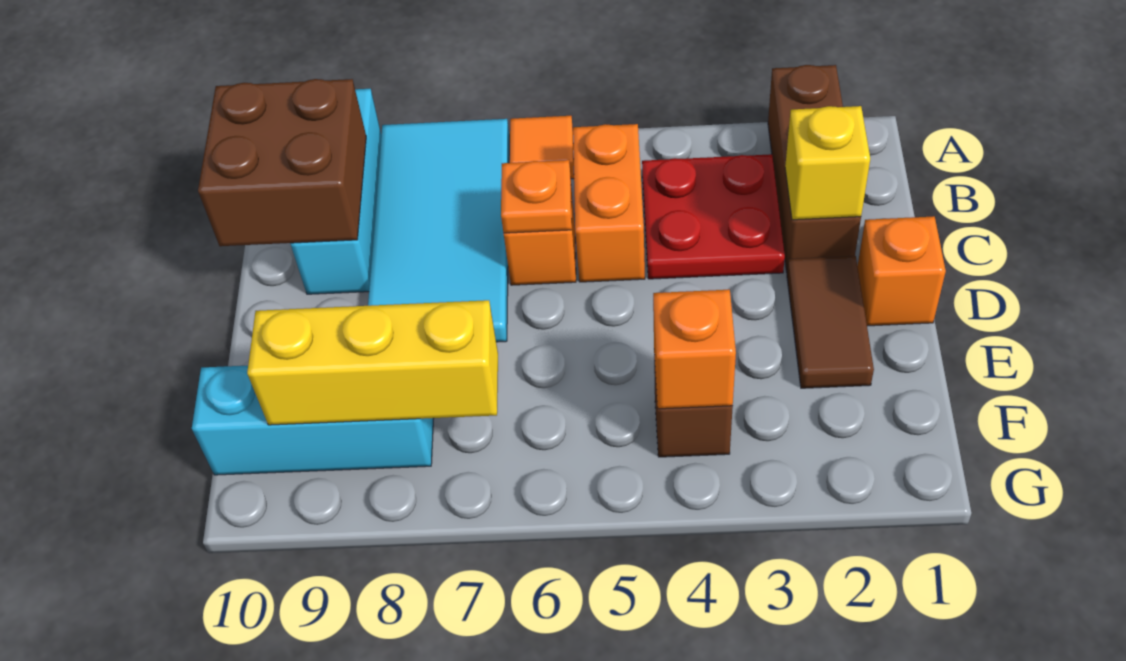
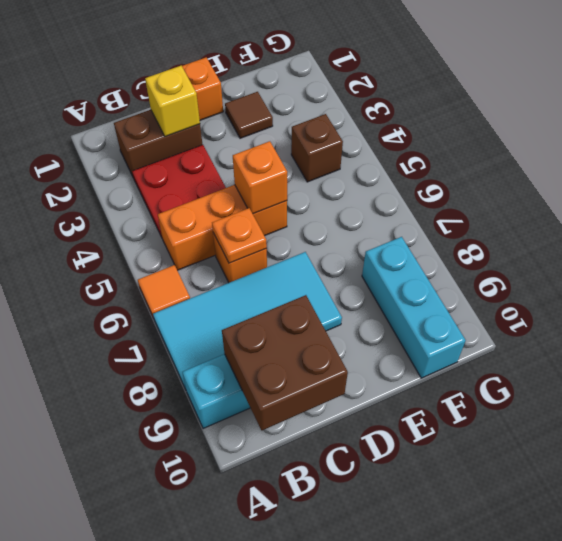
brown 1x3 brick [768,65,861,272] -> brown 1x2 brick [114,110,202,178]
orange 1x2 brick [573,124,645,282] -> orange 1x3 brick [158,185,287,270]
brown 1x2 tile [787,256,874,388] -> brown 1x1 tile [225,92,273,138]
orange 1x1 brick [653,290,736,409] -> orange 1x1 brick moved to [233,141,287,214]
yellow 1x3 brick [247,300,498,425] -> none

